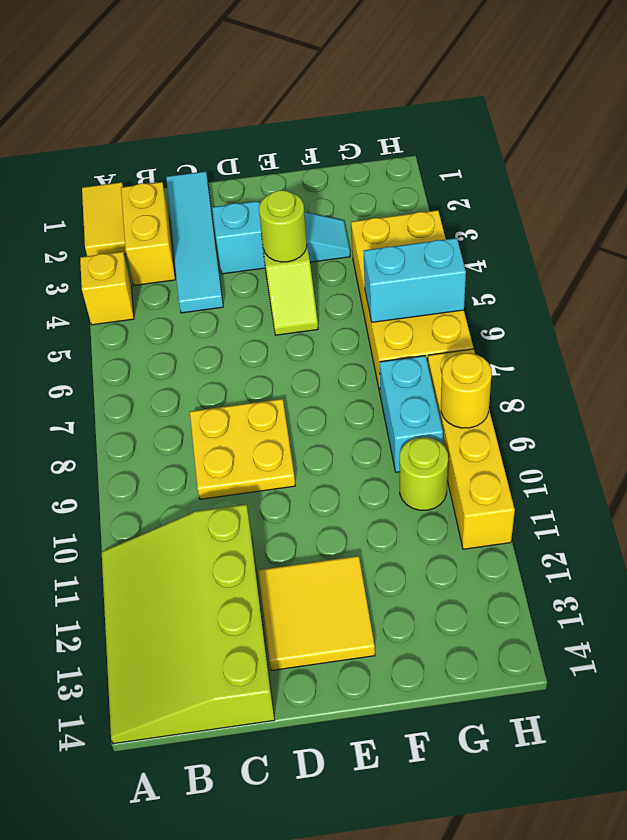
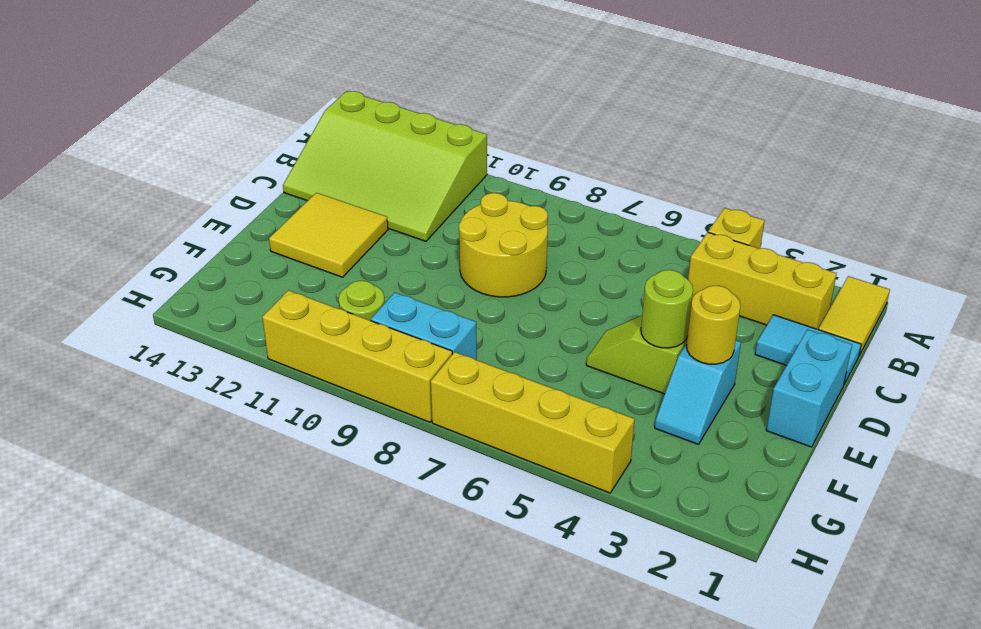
yellow 1x2 tile [82,182,126,256] -> yellow 1x2 tile turned to [818,276,890,355]
lime 3x4 slope [102,504,275,744] -> lime 3x4 slope turned to [283,91,487,241]
yellow 1x2 brick [121,182,175,285] -> yellow 1x3 brick [688,232,837,329]
cyan 1x4 tile [166,171,223,313] -> cyan 1x2 tile [755,315,861,384]
yellow 2x2 plate [190,399,295,499] -> yellow 2x2 round brick [459,193,548,297]
cyan 1x3 slope [212,202,350,274] -> cyan 1x2 slope [655,341,741,445]
yellow 2x4 brick [351,210,473,393] -> yellow 1x4 brick [431,352,635,493]
cyan 1x2 brick [364,238,466,322] -> cyan 1x2 brick moved to [766,330,852,447]
yellow 1x1 round brick [441,353,492,428] -> yellow 1x1 round brick moved to [687,286,741,364]

